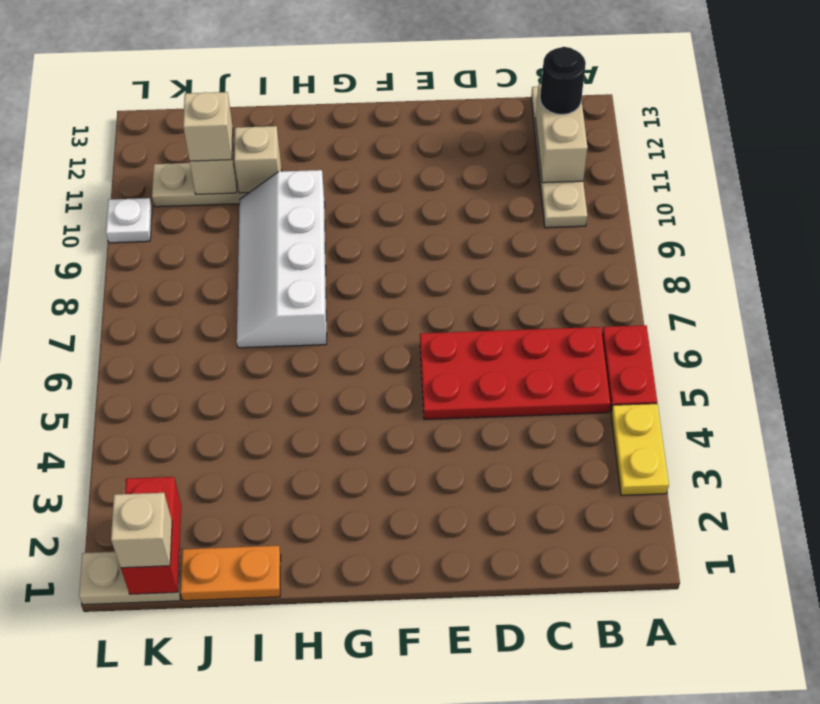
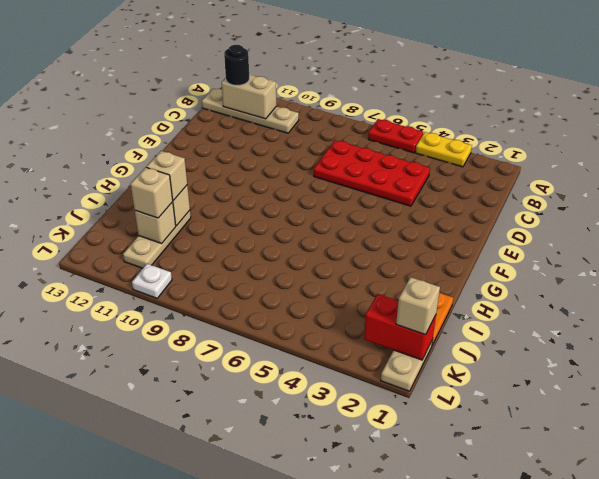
red 2x4 plate [420,327,610,419] -> red 2x4 plate turned to [314,140,430,206]
white 2x4 slope [237,170,327,348] -> none
none -> tan 1x1 brick [146,151,187,201]

